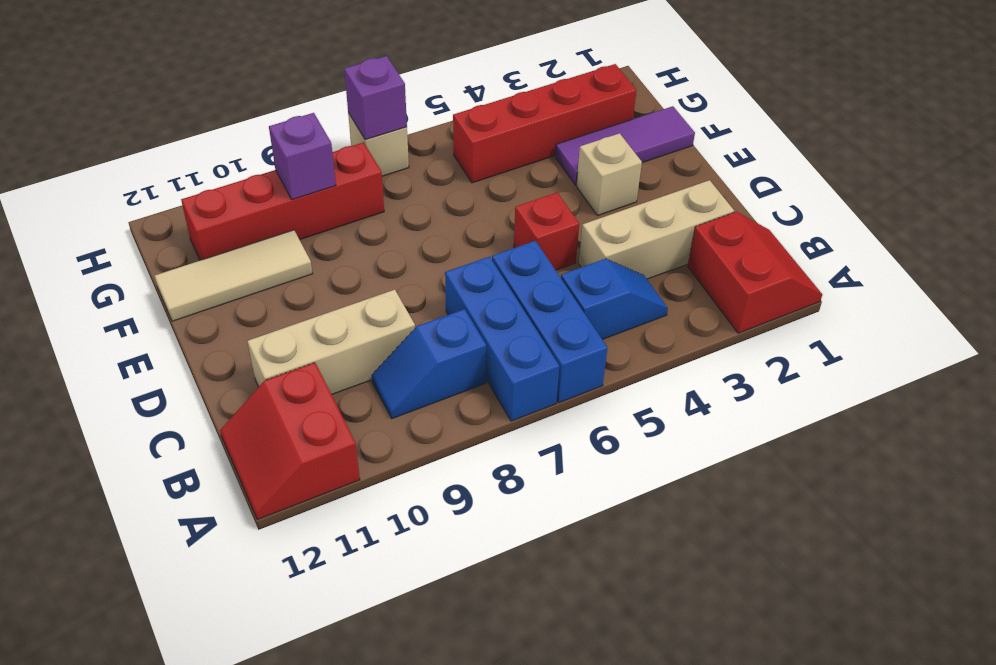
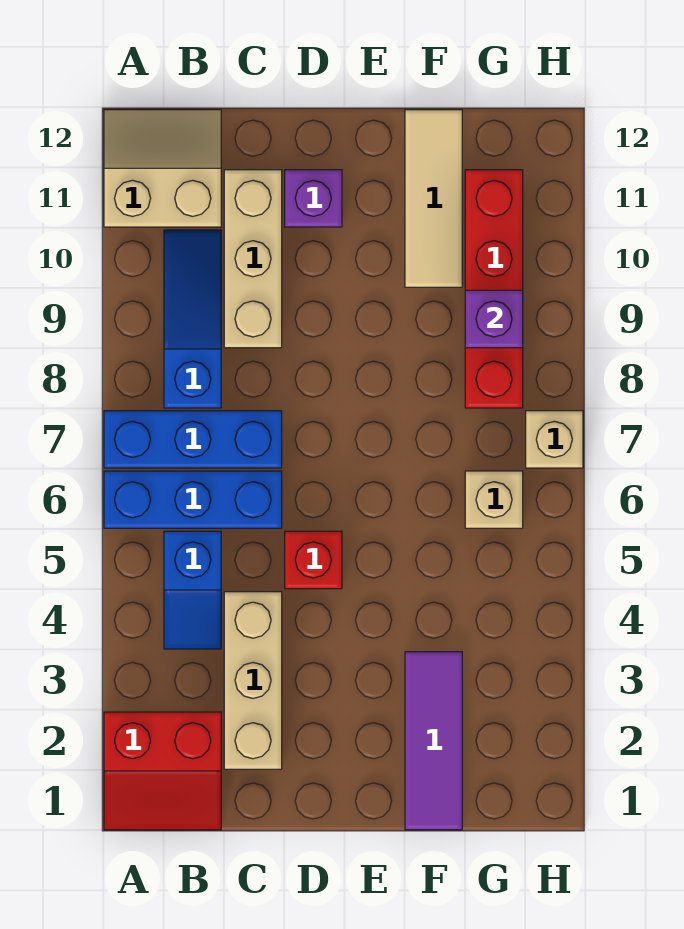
red 2x2 slope [220,363,360,519] -> tan 2x2 slope [104,110,221,227]
blue 1x2 slope [372,309,486,419] -> blue 1x3 slope [164,230,221,408]
tan 1x1 brick [576,133,642,216] -> tan 1x1 brick moved to [465,471,523,528]
red 1x4 brick [453,64,637,183] -> none
purple 1x1 brick [344,56,407,140] -> purple 1x1 brick moved to [285,170,342,227]

